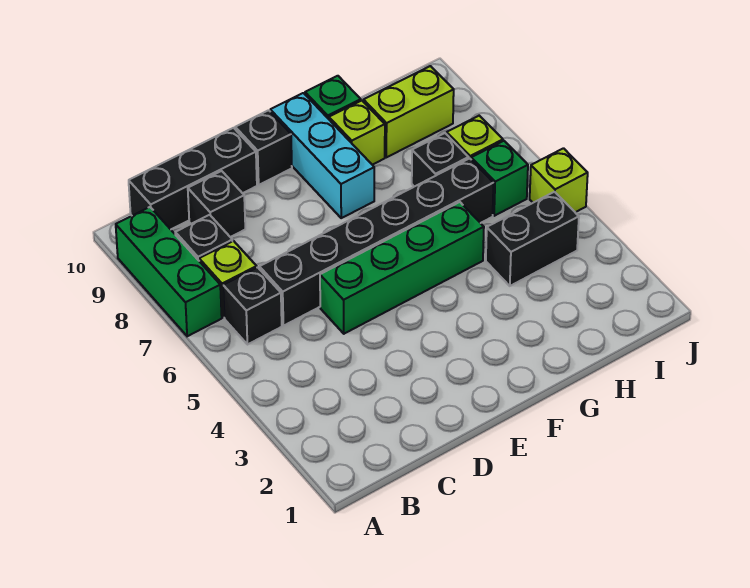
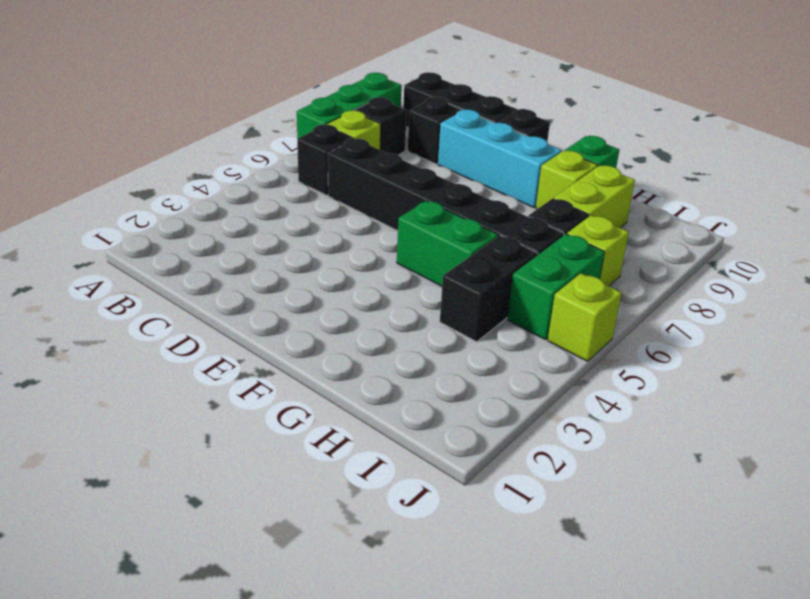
green 1x4 brick [320,202,484,334] -> green 1x2 brick [397,201,498,286]
cyan 1x3 brick [270,93,374,218] -> cyan 1x3 brick turned to [438,110,562,208]
black 1x2 brick [486,192,579,286] -> black 1x2 brick turned to [440,235,538,342]
lime 1x2 brick [364,66,454,157] -> lime 1x2 brick turned to [554,165,635,228]
green 1x1 brick [471,141,528,216] -> green 1x2 brick [507,234,604,340]

